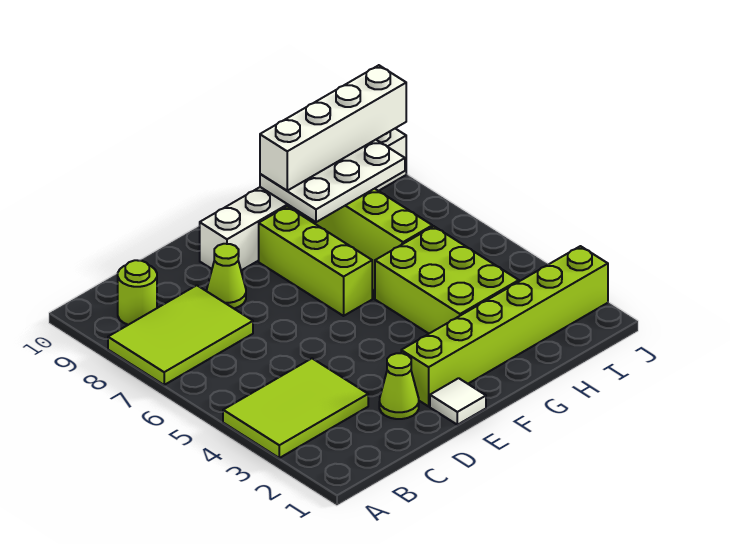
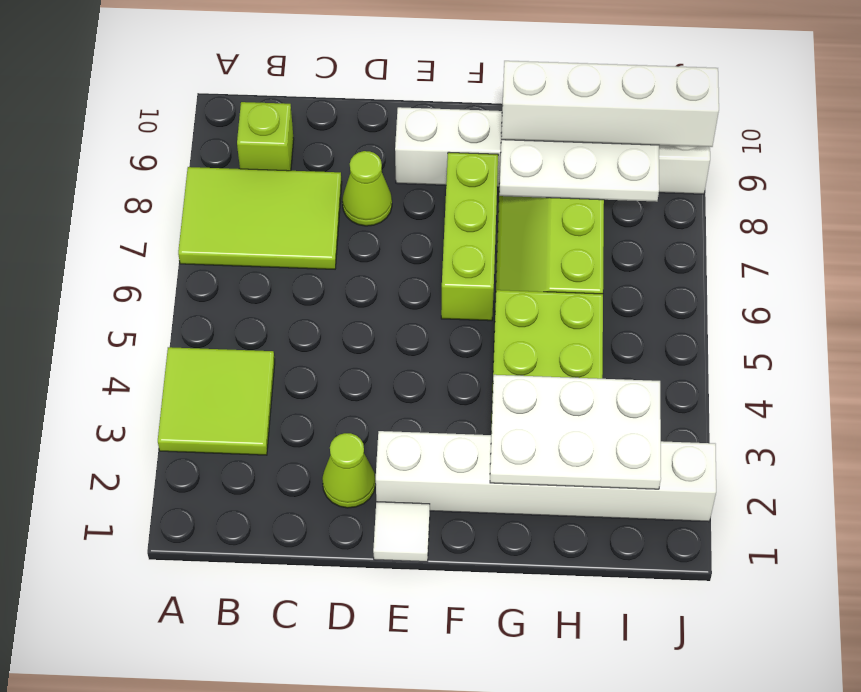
lime 2x3 tile [223,358,368,458] -> lime 2x2 tile [158,347,275,455]
lime 1x1 round brick [118,260,157,325] -> lime 1x1 brick [237,102,294,171]
lime 1x6 brick [401,246,608,406] -> white 1x6 brick [376,431,716,522]
none -> white 2x3 plate [490,375,661,489]

